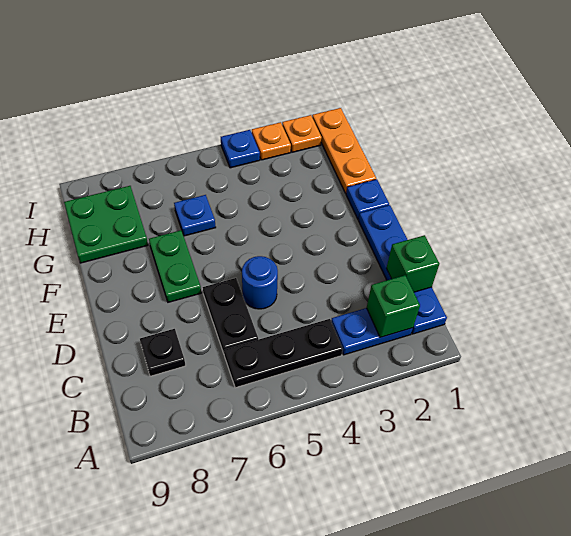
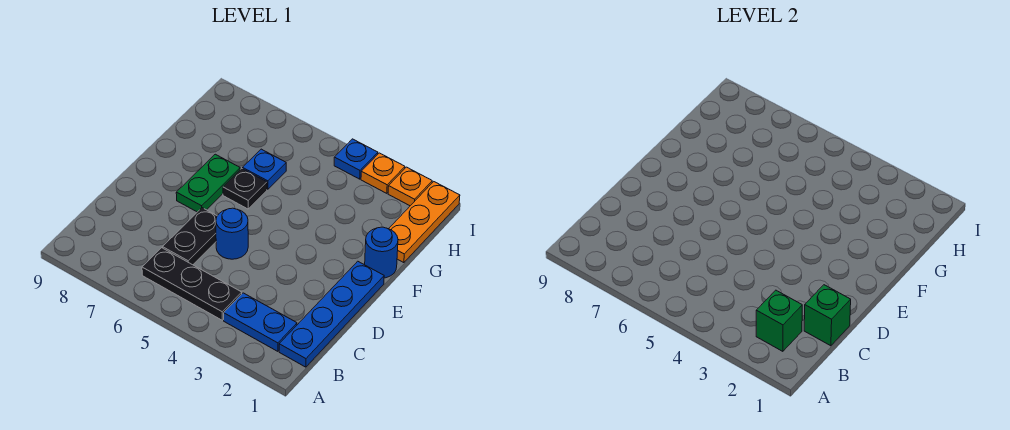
black 1x1 plate [140,329,186,376] -> black 1x1 plate moved to [223,168,267,209]
blue 1x1 plate [346,179,389,219] -> blue 1x1 round brick [365,227,398,278]
green 2x2 plate [64,186,148,263] -> none

